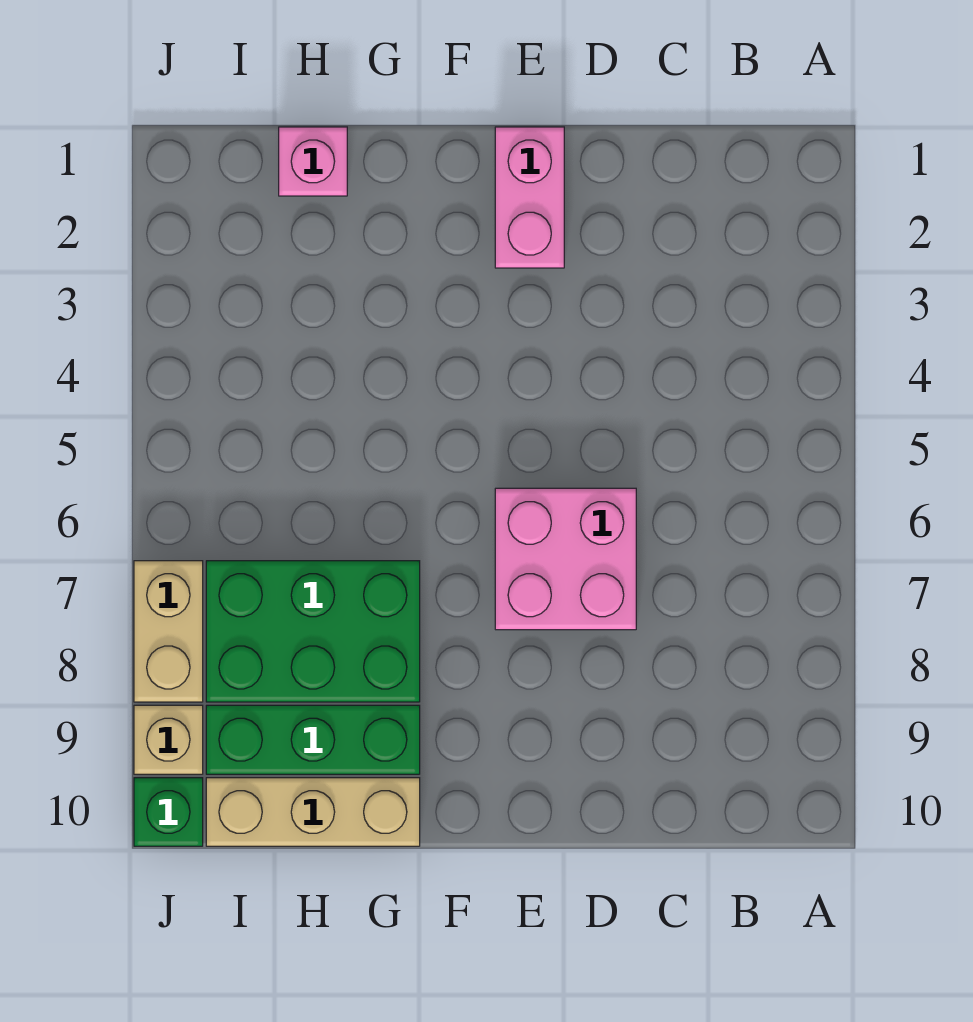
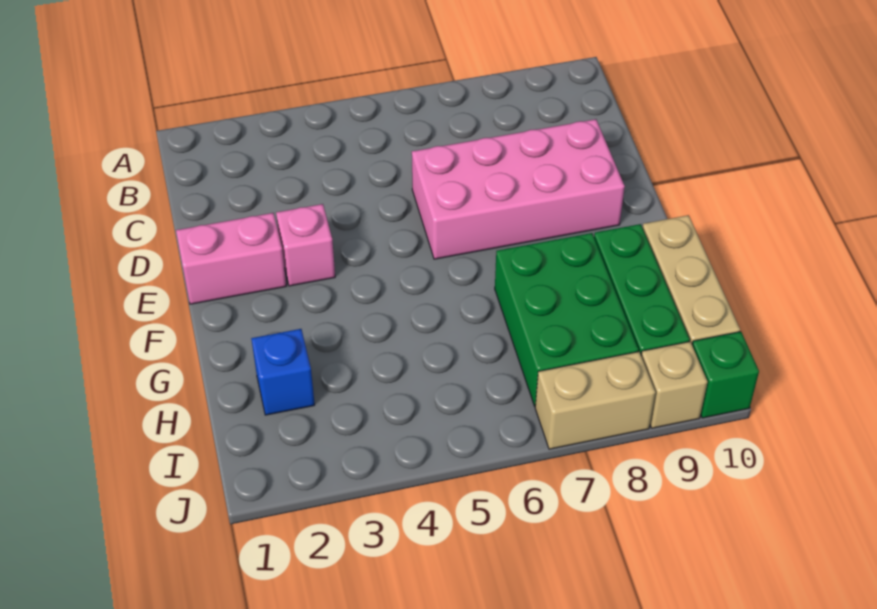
pink 2x2 brick [495,488,636,630] -> pink 2x4 brick [412,119,625,259]
pink 1x1 brick [279,127,347,196] -> pink 1x1 brick moved to [276,204,335,286]
none -> blue 1x1 brick [251,329,315,415]

